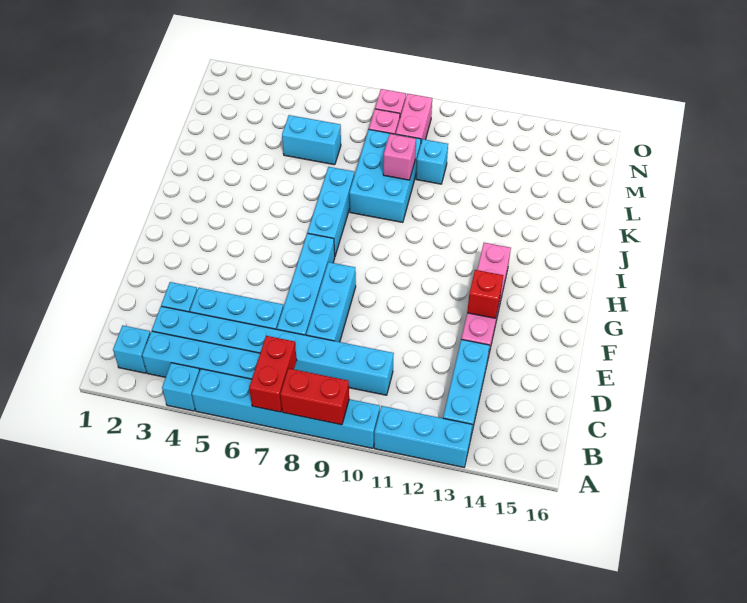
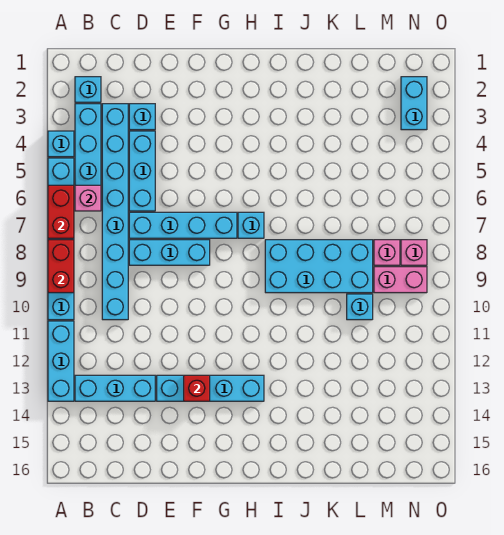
red 1x2 brick [249,336,297,412] -> red 1x2 brick turned to [48,185,74,238]
pink 1x4 brick [461,243,511,358] -> cyan 1x4 brick [157,375,264,401]
cyan 1x3 brick [308,167,354,256] -> cyan 1x1 brick [238,212,264,238]
cyan 2x3 brick [349,129,421,222] -> cyan 2x4 brick [265,240,373,293]
pink 1x1 brick [383,134,416,180] -> pink 1x1 brick moved to [75,185,101,211]
cyan 1x2 brick [282,115,341,165] -> cyan 1x2 brick moved to [401,77,427,130]

